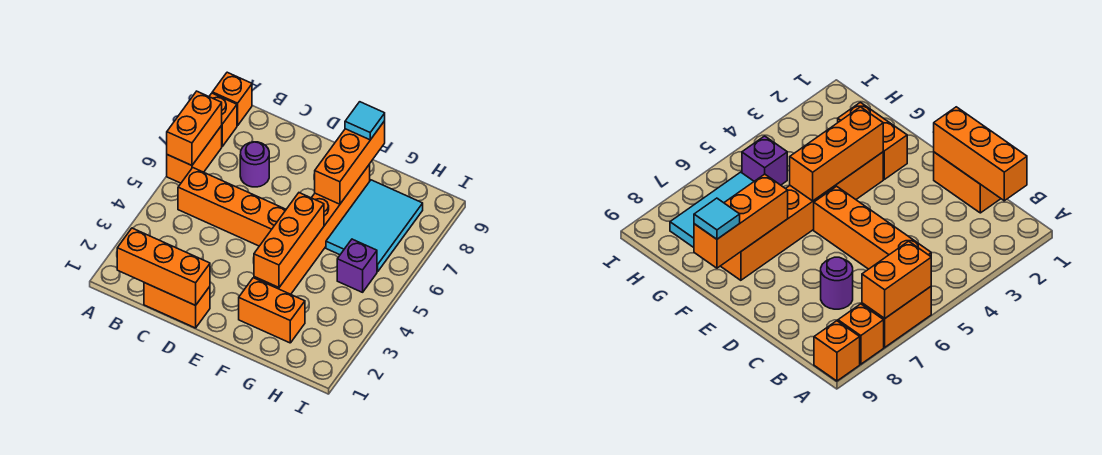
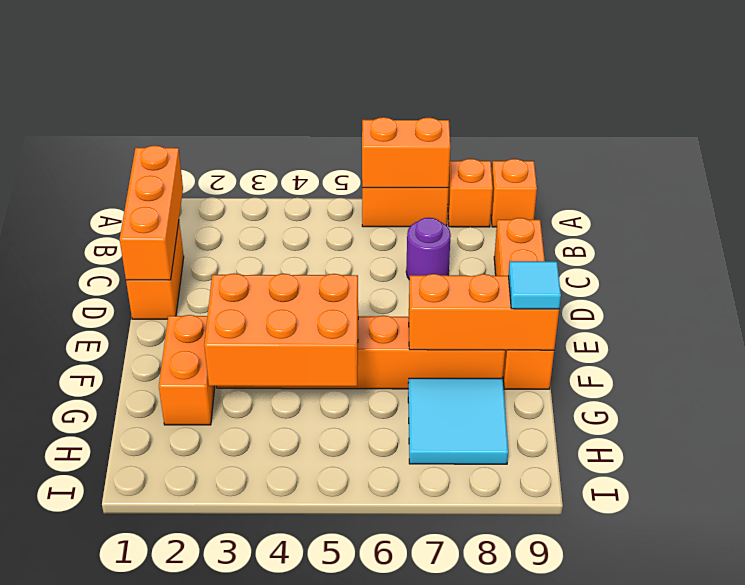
orange 1x4 brick [178,168,286,246] -> orange 1x4 brick moved to [494,218,554,389]
orange 1x3 brick [254,193,324,288] -> orange 2x3 brick [204,273,358,386]
cyan 2x3 tile [326,180,423,272] -> cyan 2x2 tile [408,378,508,464]
purple 1x1 brick [337,239,377,292] -> none

